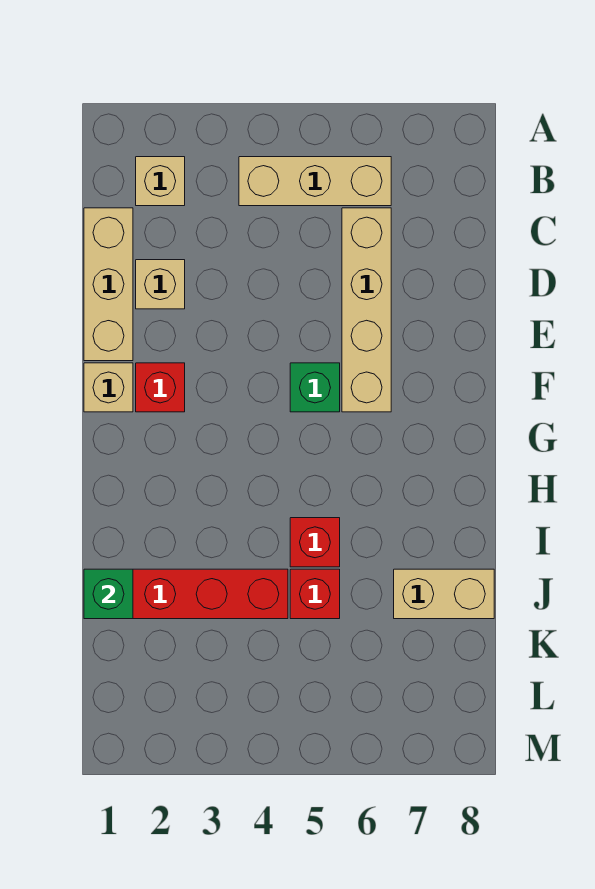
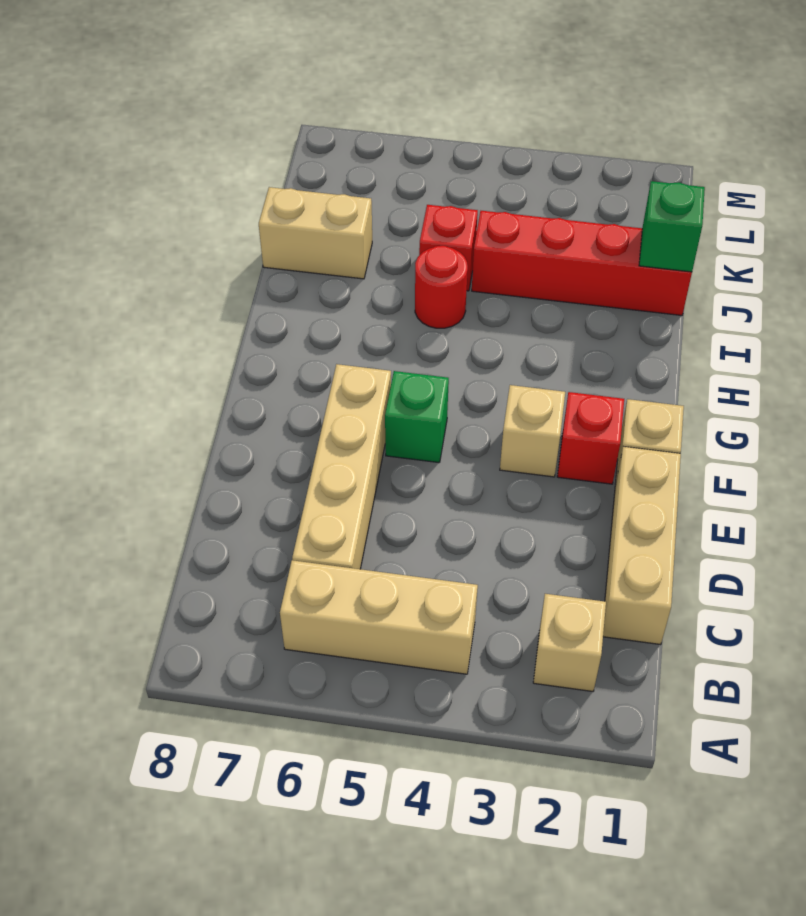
tan 1x1 brick [136,260,185,309] -> tan 1x1 brick moved to [500,385,565,477]
red 1x1 brick [290,518,340,567] -> red 1x1 round brick [415,246,468,328]

